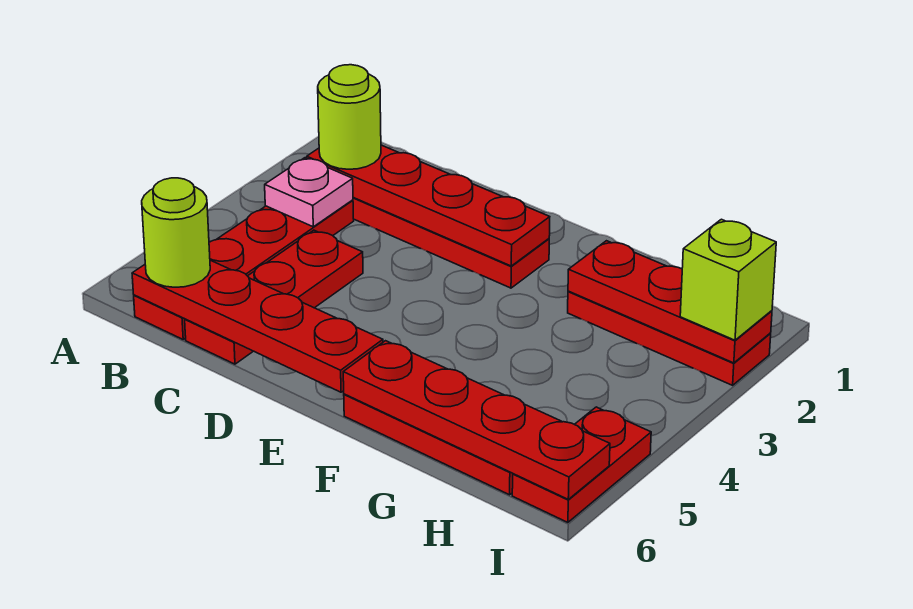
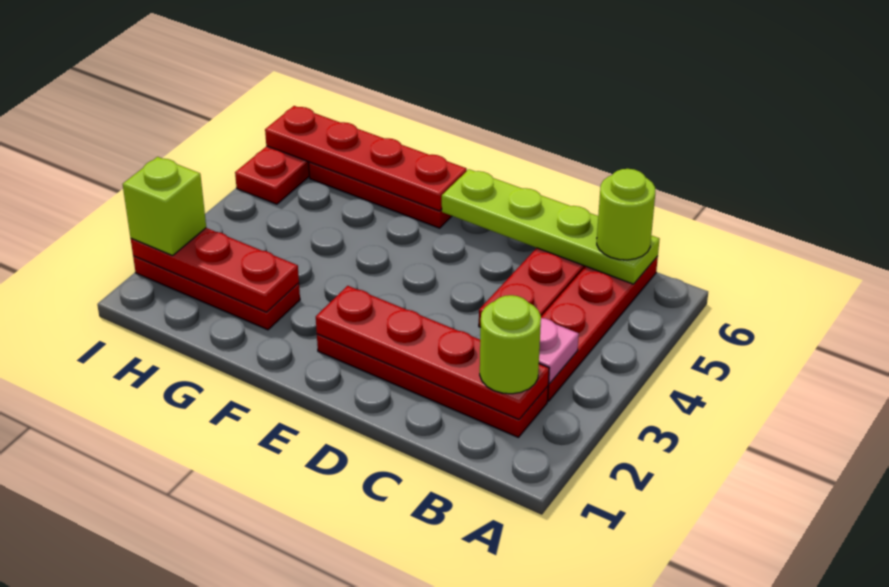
red 1x4 plate [132,260,383,392] -> lime 1x4 plate [442,169,660,284]

